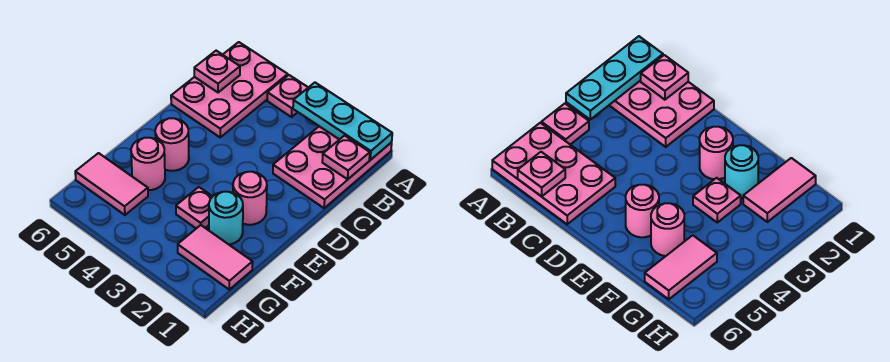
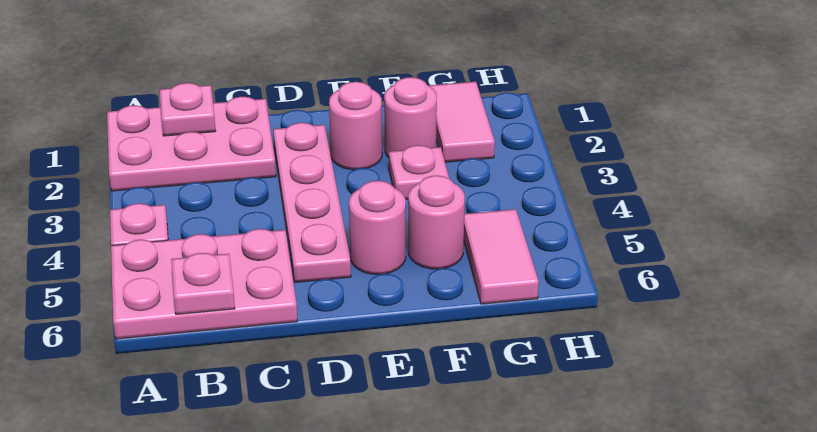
cyan 1x3 plate [293,83,392,160] -> none
none -> pink 1x4 plate [273,123,351,282]
cyan 1x1 round brick [209,192,243,245] -> pink 1x1 round brick [384,77,437,158]

